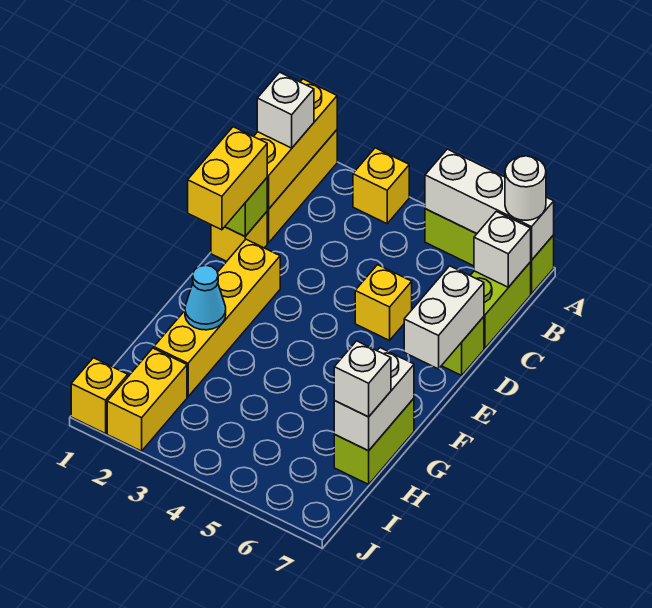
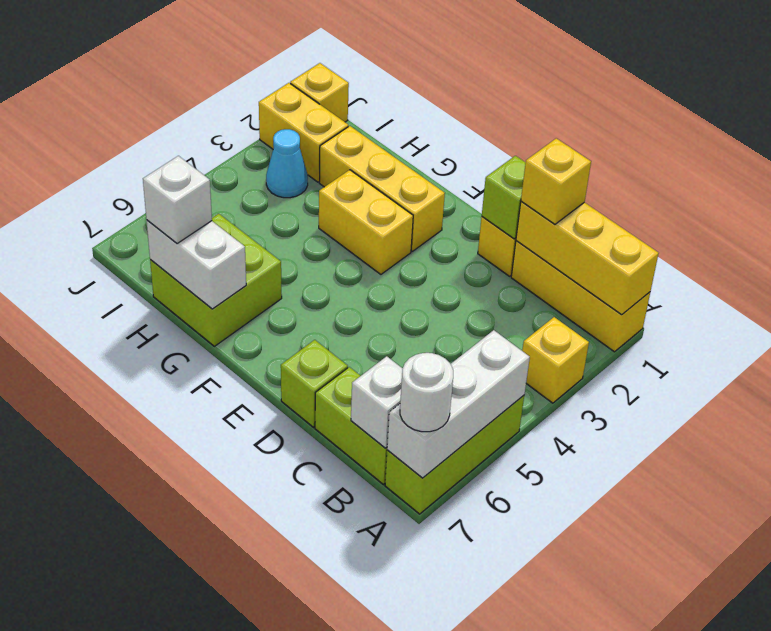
white 1x1 brick [257,72,314,148] -> none
yellow 1x2 brick [188,127,267,230] -> yellow 1x2 brick moved to [319,170,413,274]
yellow 1x1 brick [355,265,412,340] -> yellow 1x1 brick moved to [521,138,591,224]
white 1x2 brick [404,266,484,369] -> none
yellow 1x4 brick [154,239,280,397] -> yellow 1x3 brick [319,126,445,251]
cyan 1x1 cone [185,265,226,330] -> cyan 1x1 cone moved to [266,129,308,198]
lime 1x2 brick [334,398,414,484] -> lime 2x2 brick [150,214,282,346]

